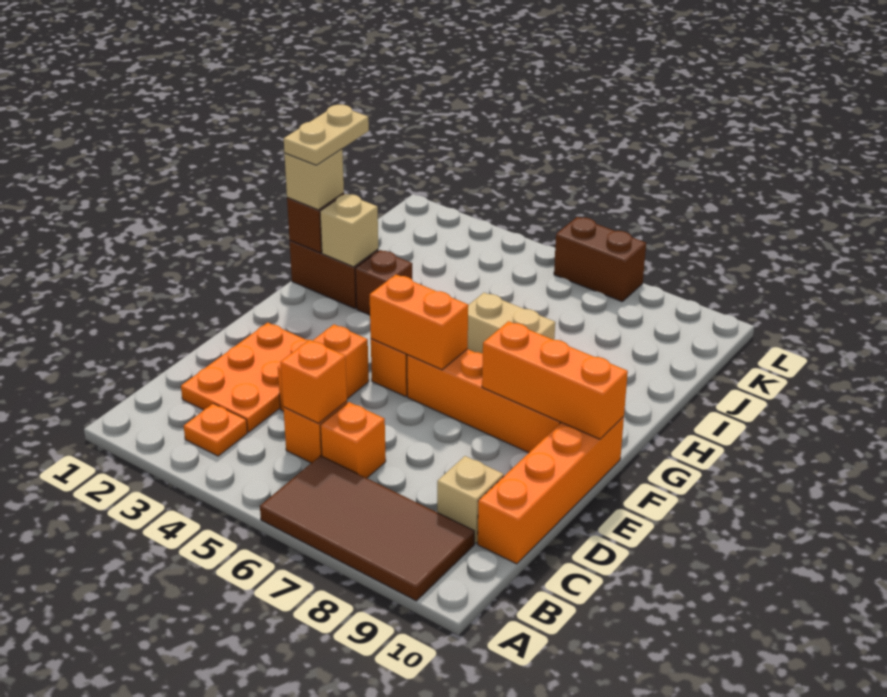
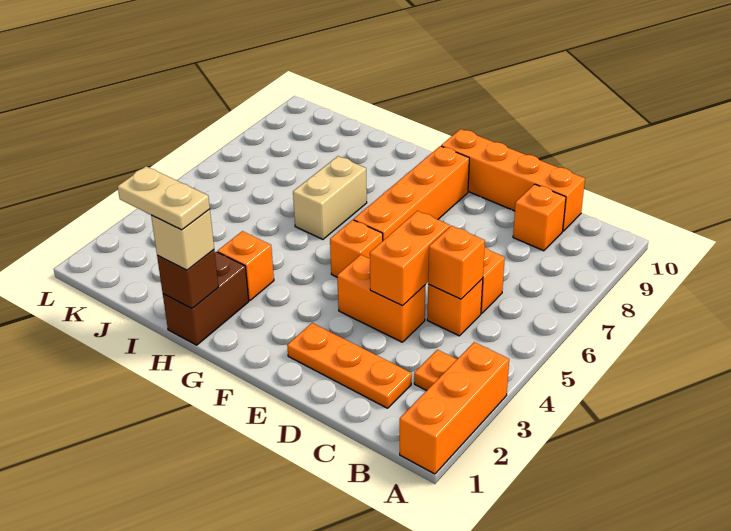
brown 2x4 tile [260,456,474,601] -> none
orange 2x3 plate [181,323,308,432] -> orange 1x3 plate [287,323,412,408]
tan 1x1 brick [437,456,504,544] -> orange 1x1 brick [513,184,566,251]
orange 1x2 brick [370,275,468,370] -> orange 1x2 brick moved to [370,211,450,306]
orange 1x3 brick [482,321,628,439] -> orange 1x3 brick moved to [400,342,509,474]
tan 1x1 brick [320,194,378,267] -> none
brown 1x1 brick [355,250,412,315] -> orange 1x1 brick [218,231,274,301]
brown 1x2 brick [554,217,646,301] -> none

